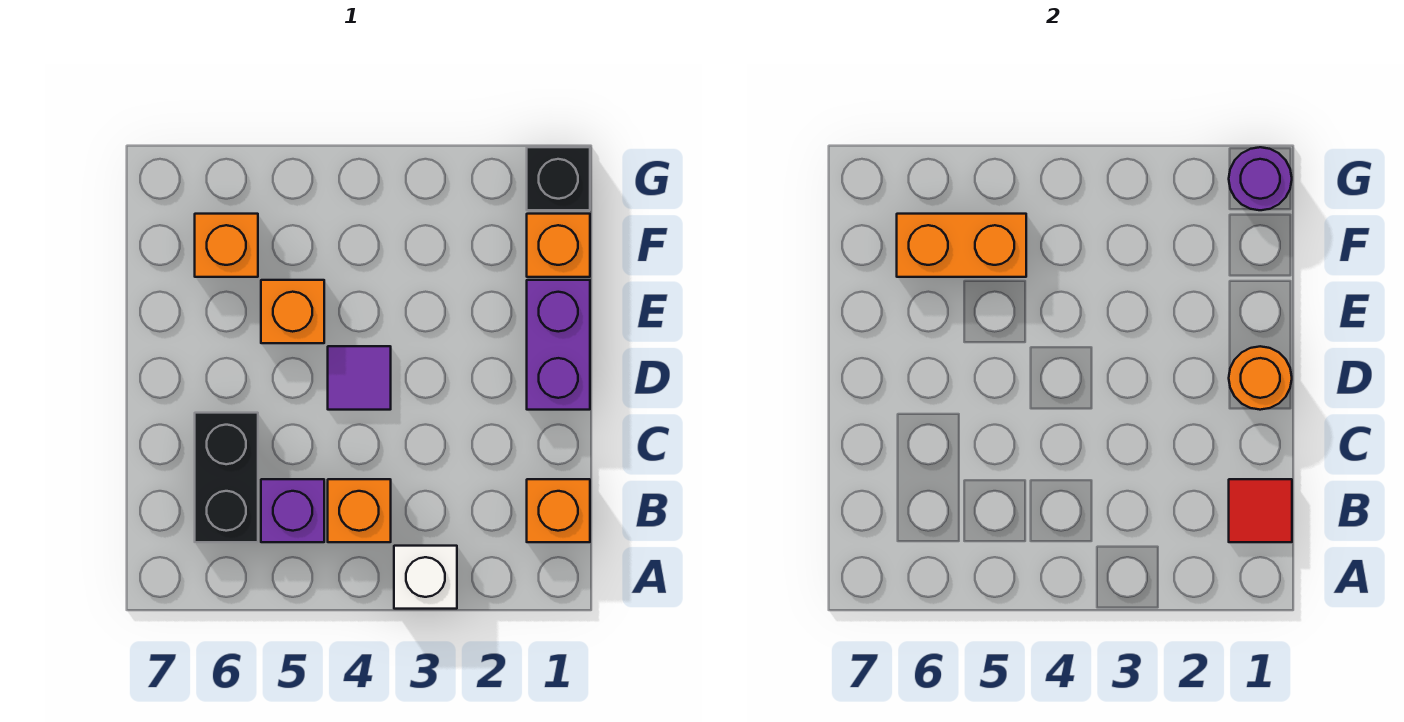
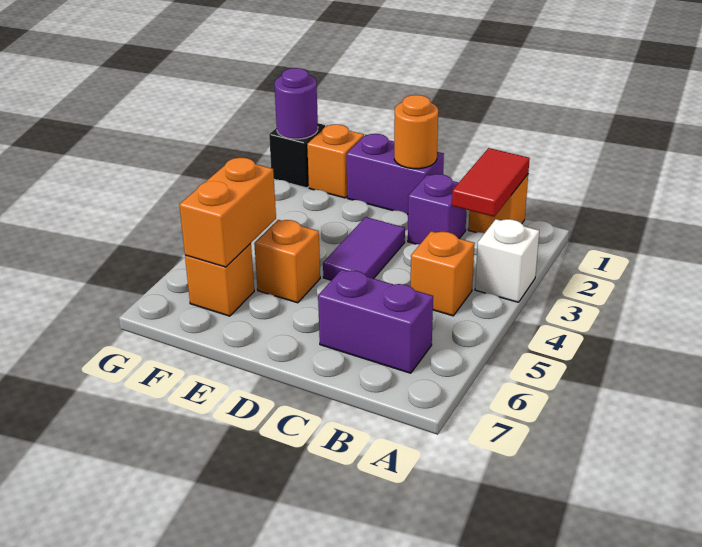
red 1x1 tile [1229,479,1292,542] -> red 1x2 tile [452,148,530,217]
purple 1x1 brick [261,479,324,542] -> purple 1x1 brick moved to [408,174,466,244]
black 1x2 brick [195,413,258,542] -> purple 1x2 brick [318,269,433,373]
purple 1x1 tile [328,346,391,410] -> purple 1x2 tile [323,217,405,280]

